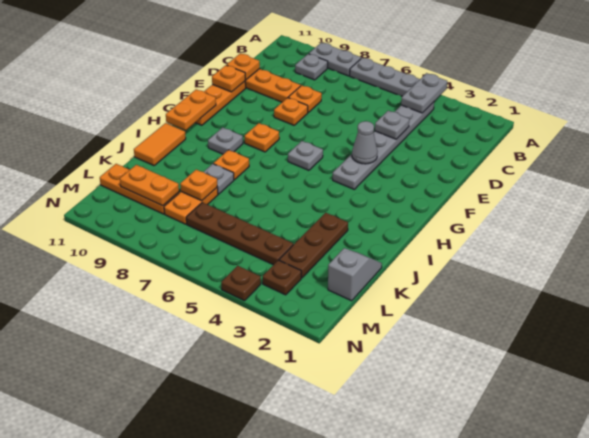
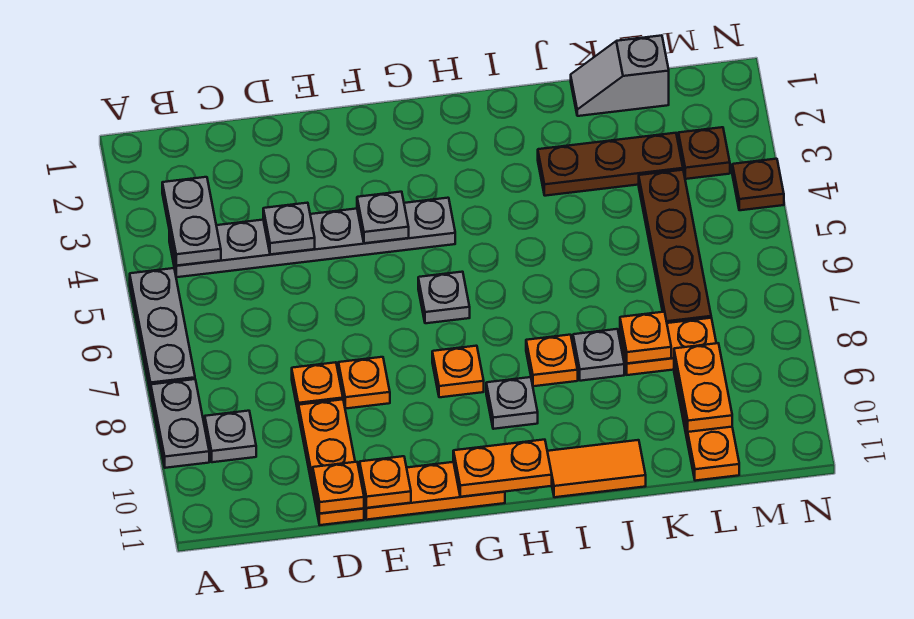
grey 1x2 plate [401,73,447,113] -> grey 1x2 plate turned to [162,177,221,266]
grey 1x1 cone [352,121,378,164] -> grey 1x1 plate [357,192,409,243]

